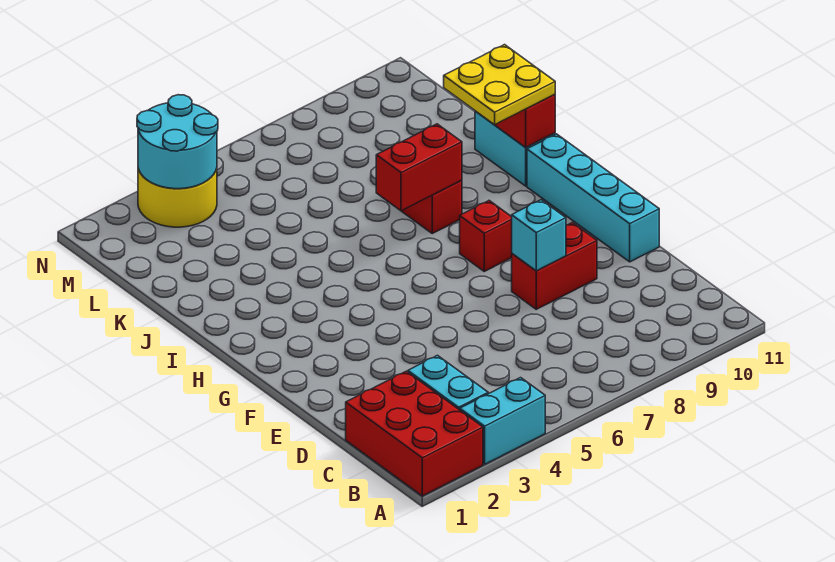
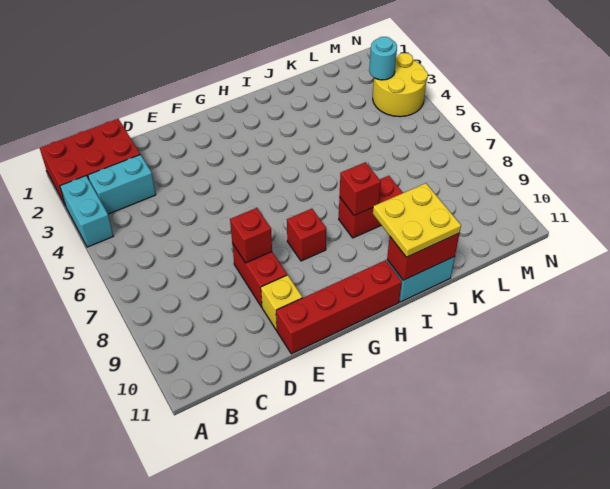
cyan 1x1 brick [512,200,566,271] -> red 1x1 brick [230,208,272,263]
none -> yellow 1x1 brick [261,275,302,330]
cyan 1x4 brick [527,134,659,262] -> red 1x4 brick [276,260,402,354]
red 1x2 brick [376,124,462,211] -> red 1x1 brick [340,162,381,216]
cyan 2x2 round brick [137,95,218,189] -> cyan 1x1 round brick [369,37,397,80]

